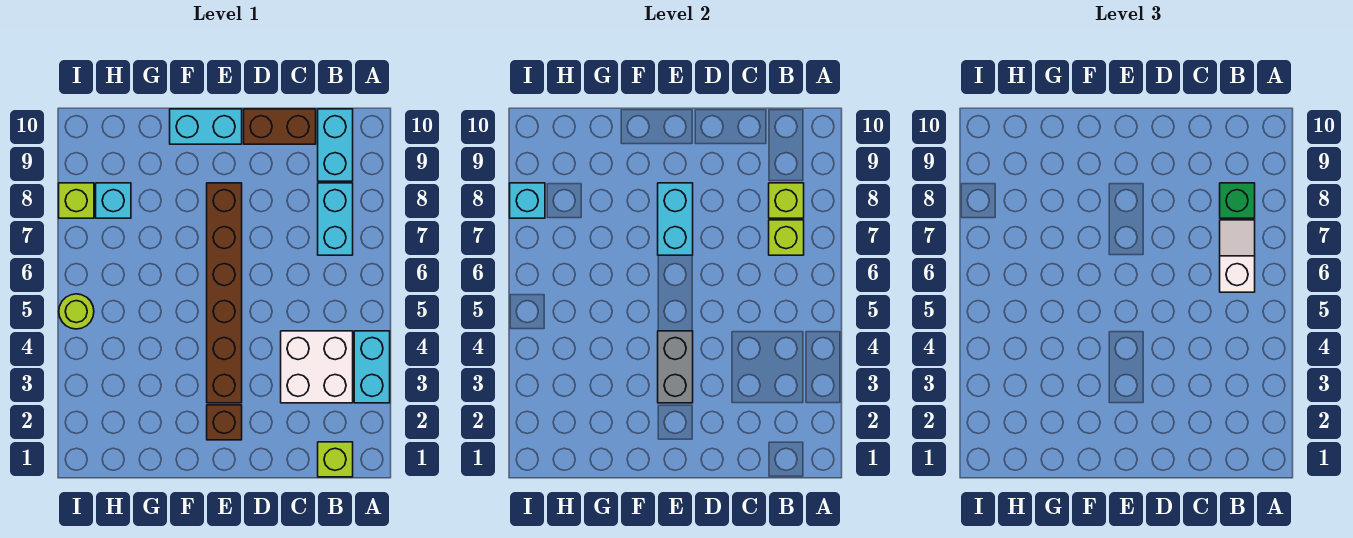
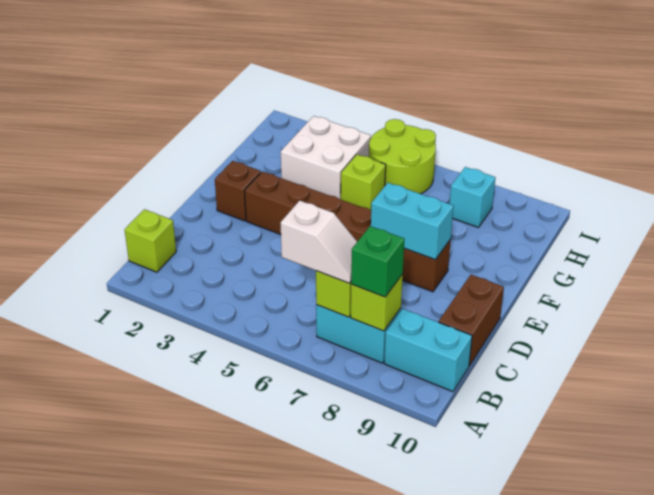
cyan 1x2 brick [354,331,390,403] -> none
white 2x2 brick [281,331,353,403] -> white 2x2 brick moved to [281,116,371,199]
grey 1x2 brick [658,331,693,403] -> none
cyan 1x2 brick [170,109,242,144] -> none
lime 1x1 round brick [59,294,94,329] -> lime 2x2 round brick [369,119,436,194]
lime 1x1 brick [59,183,94,218] -> lime 1x1 brick moved to [341,154,386,210]
cyan 1x1 brick [510,183,545,218] -> none

